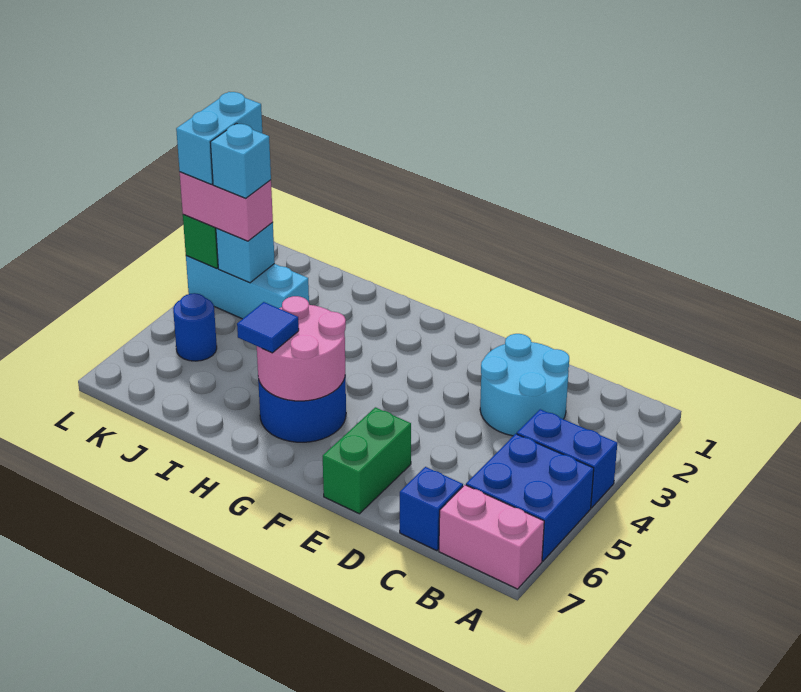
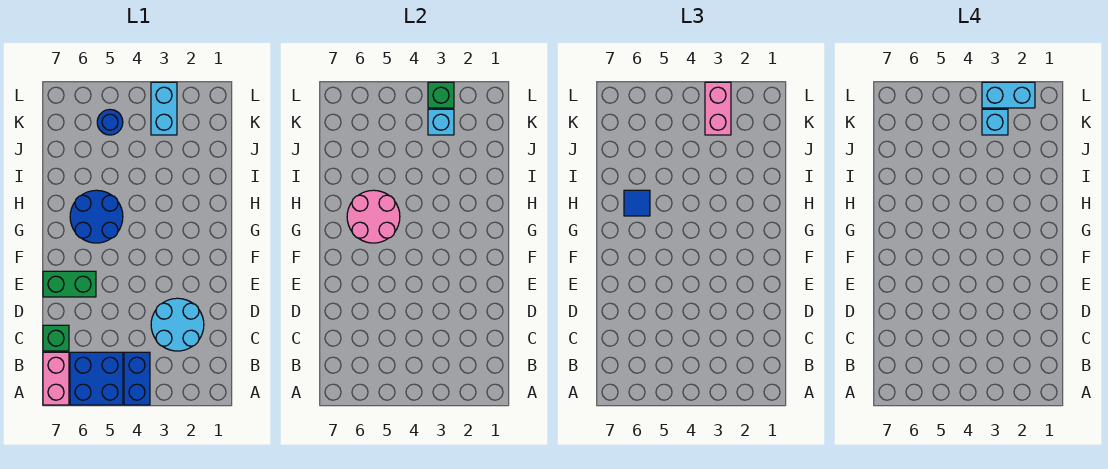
blue 1x1 brick [400,467,463,551] -> green 1x1 brick [43,325,69,351]
cyan 1x3 brick [186,256,309,319] -> cyan 1x2 brick [151,82,177,135]

